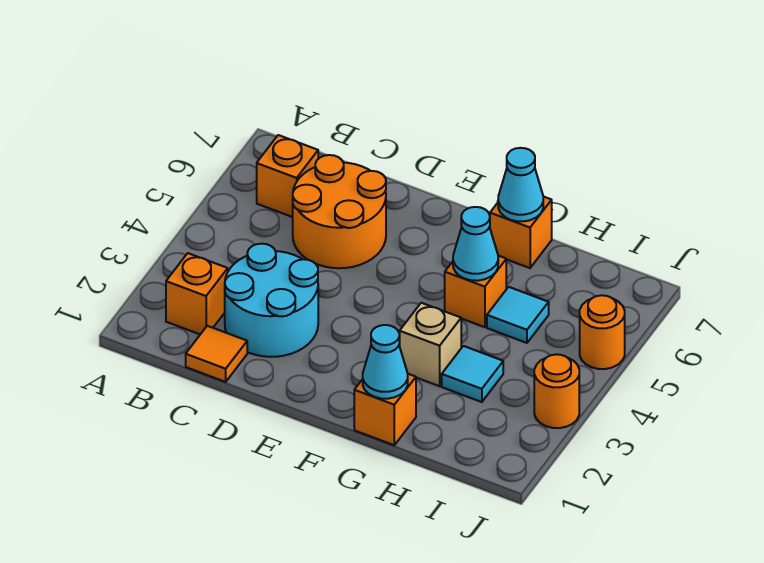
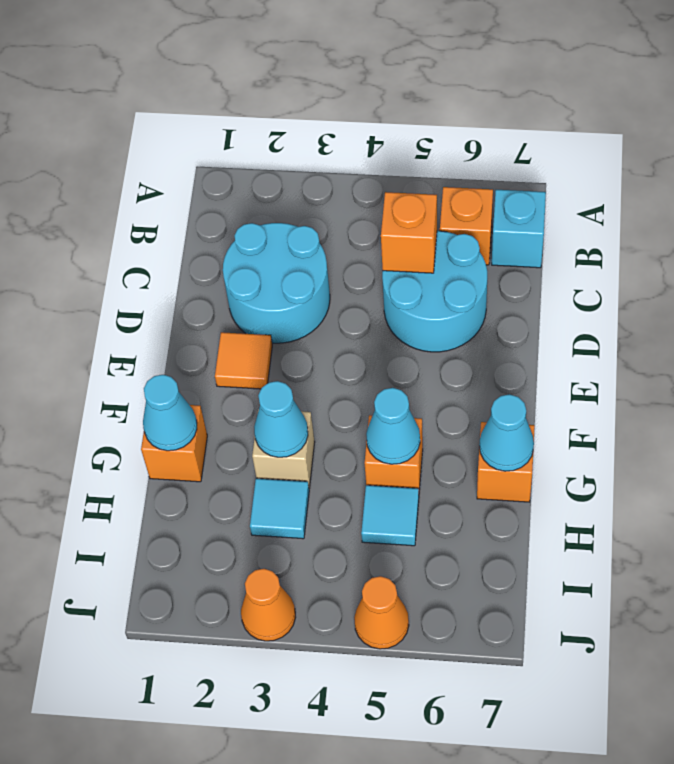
orange 1x1 brick [166,253,228,334] -> orange 1x1 brick moved to [381,192,437,273]
none -> cyan 1x1 brick [492,190,546,268]
orange 1x1 tile [186,326,247,382] -> orange 1x1 tile moved to [215,332,272,389]
orange 2x2 round brick [293,155,386,268] -> cyan 2x2 round brick [382,231,487,352]
none -> cyan 1x1 cone [254,381,308,457]
orange 1x1 round brick [534,354,579,428] -> orange 1x1 cone [241,569,295,641]
orange 1x1 round brick [580,295,625,369] -> orange 1x1 cone [354,576,409,649]

